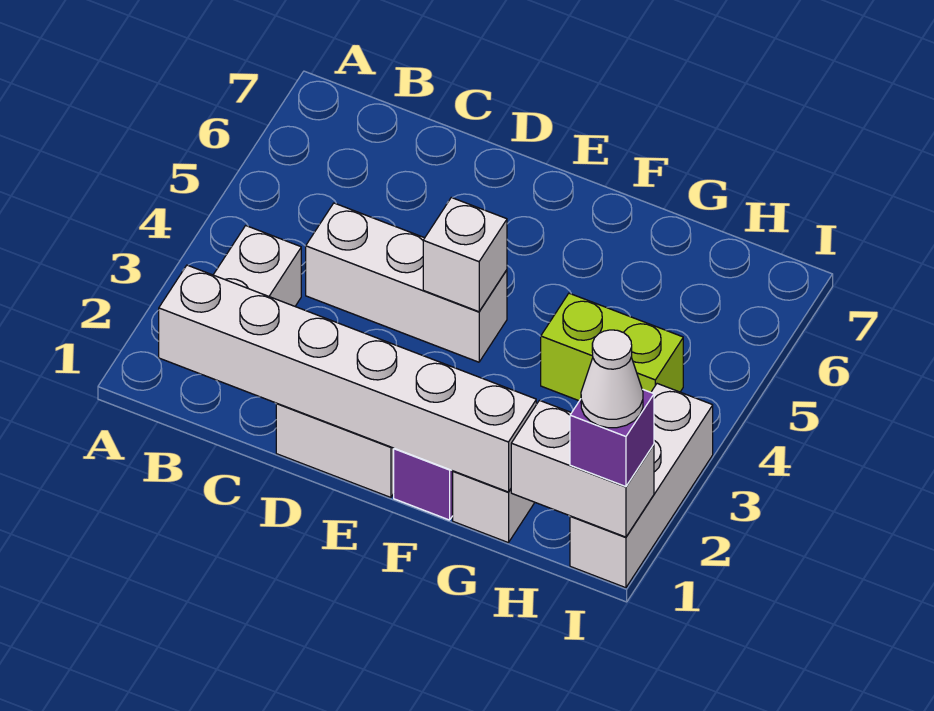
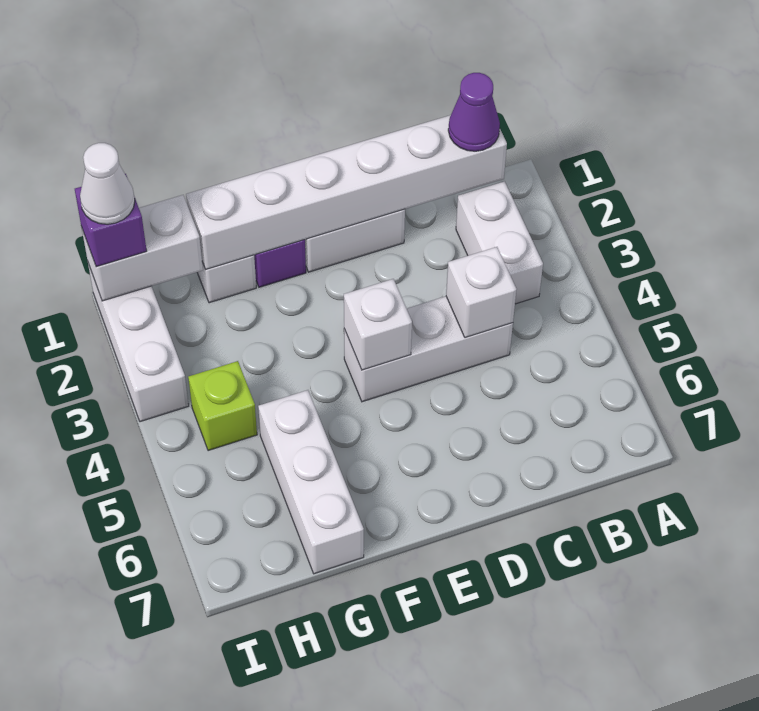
none -> purple 1x1 cone [448,73,500,151]
none -> white 1x1 brick [446,247,517,338]
lime 1x2 brick [541,293,683,401] -> lime 1x1 brick [188,361,257,451]
none -> white 1x3 brick [258,390,364,574]

